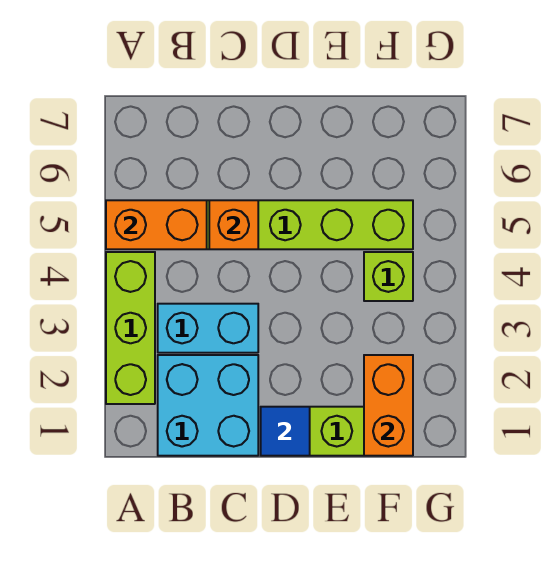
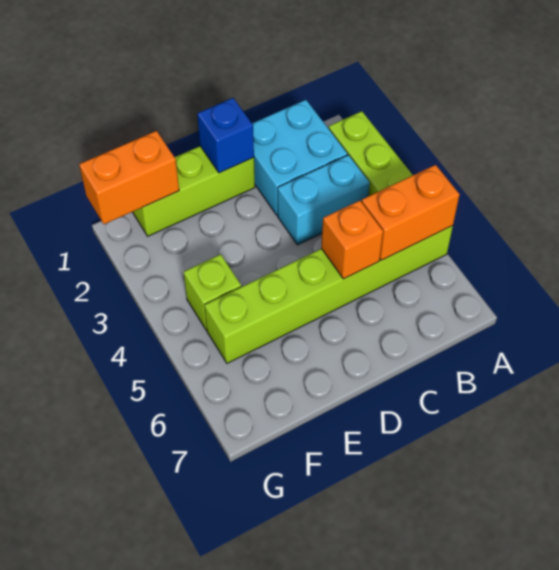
blue 1x1 tile [261,407,310,456] -> blue 1x1 brick [197,98,254,173]
orange 1x2 brick [364,355,413,456] -> orange 1x2 brick turned to [79,131,179,224]

